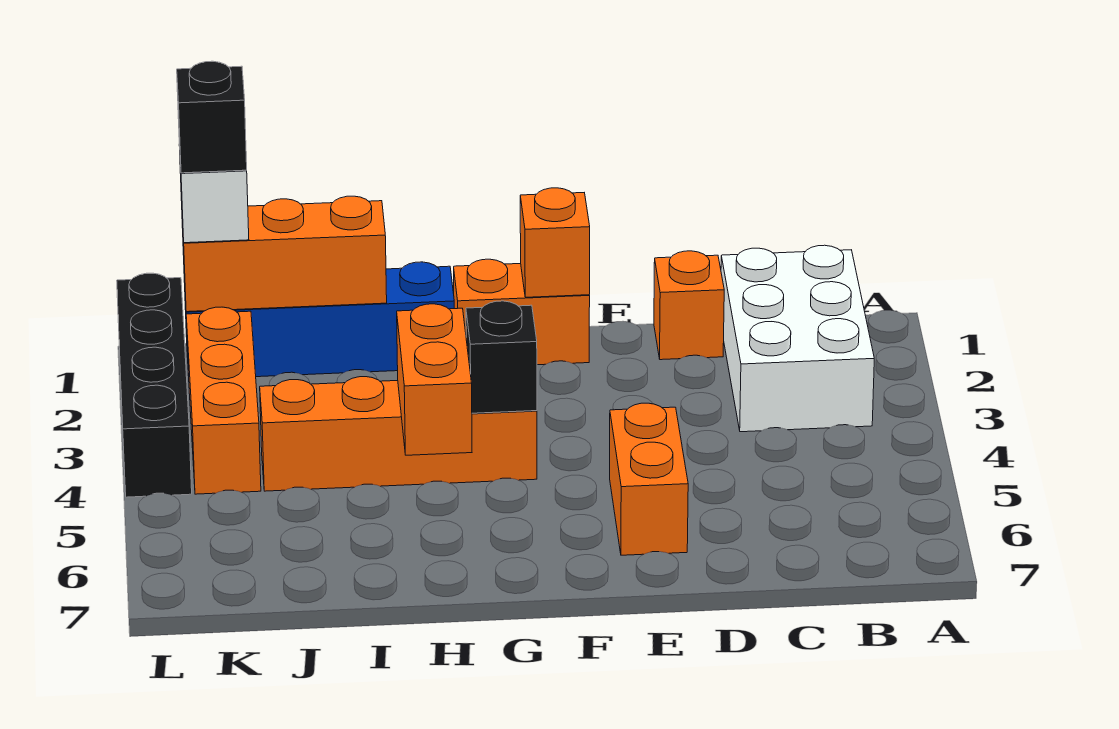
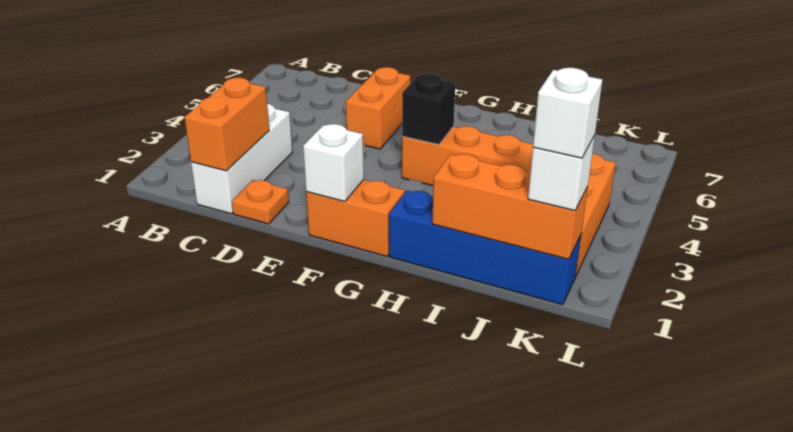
white 2x3 brick [721,245,874,432] -> white 1x3 brick [191,104,292,214]
orange 1x1 brick [654,251,724,360] -> orange 1x1 plate [232,180,289,224]
orange 1x1 brick [520,188,590,297] -> white 1x1 brick [303,124,364,201]
orange 1x2 brick [397,304,472,455] -> orange 1x2 brick moved to [184,78,269,171]
black 1x1 brick [177,61,247,173] -> white 1x1 brick [533,68,602,158]
black 1x4 brick [117,273,192,497] -> none

